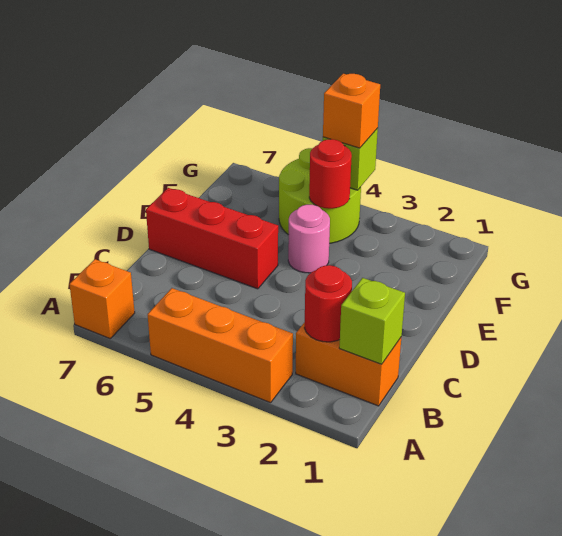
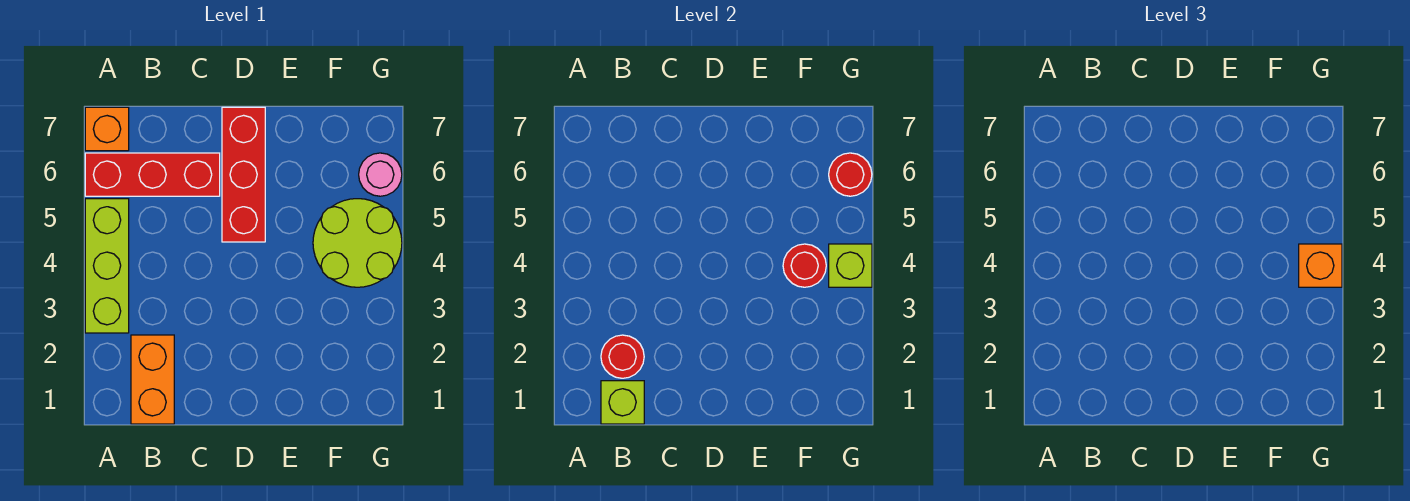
orange 1x3 brick [148,288,293,403] -> lime 1x3 brick [85,199,129,333]
none -> red 1x3 brick [85,153,220,196]
pink 1x1 round brick [288,205,330,273] -> pink 1x1 round brick moved to [359,153,402,196]
none -> red 1x1 round brick [829,153,872,196]

